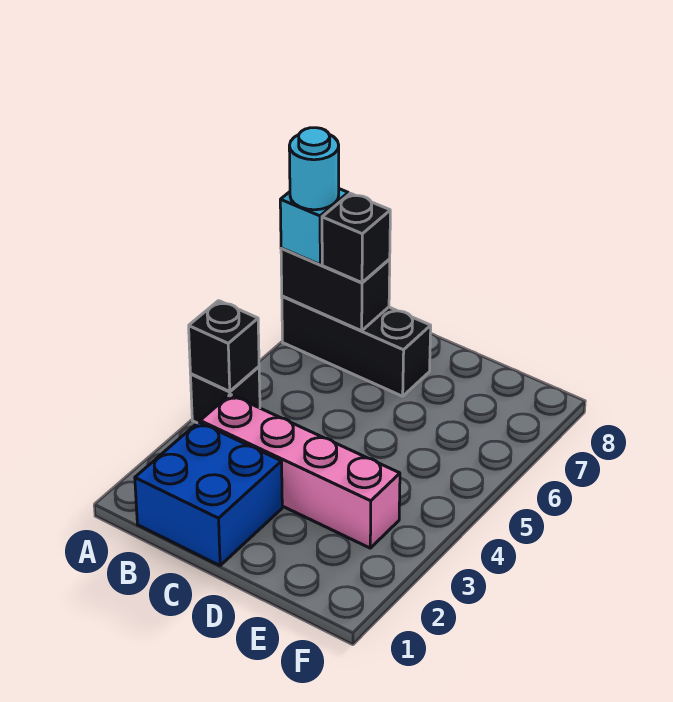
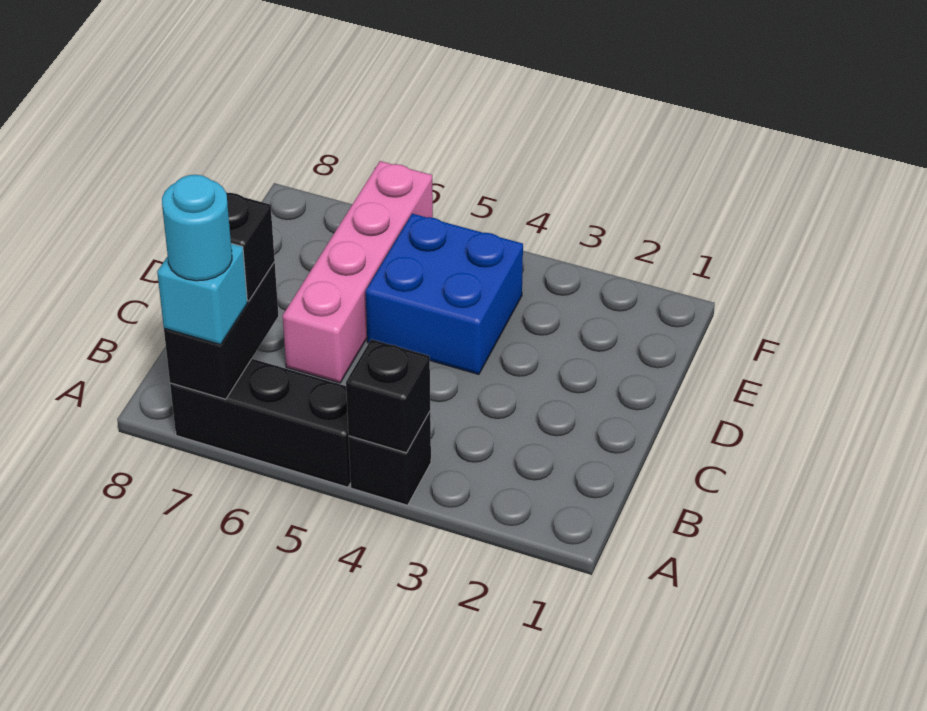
black 1x3 brick [282,296,431,396] -> black 1x3 brick turned to [170,359,351,487]
blue 2x2 brick [135,422,282,566] -> blue 2x2 brick moved to [366,214,523,374]
pink 1x4 brick [200,394,400,548] -> pink 1x4 brick moved to [283,161,433,383]

